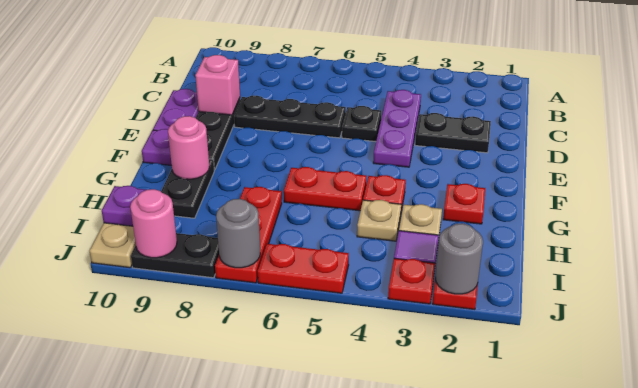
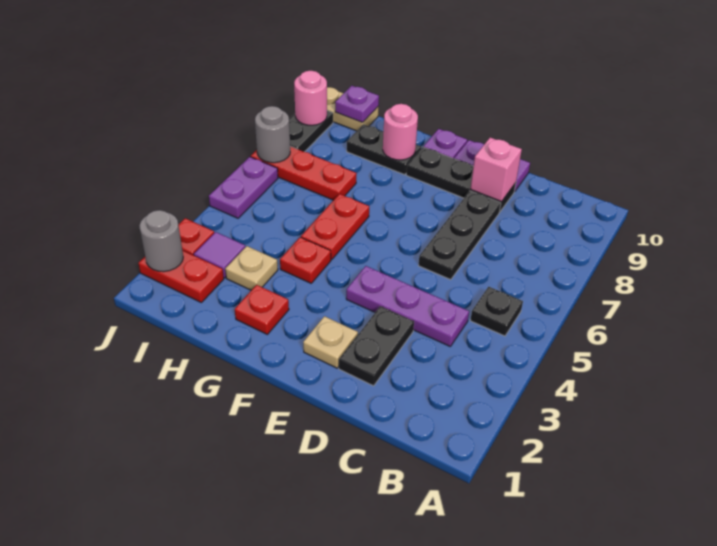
black 1x1 plate [342,106,381,142] -> black 1x1 plate moved to [470,287,523,336]
tan 1x1 plate [357,200,401,241] -> tan 1x1 plate moved to [303,316,358,368]
red 1x2 plate [258,244,349,293] -> purple 1x2 plate [209,157,278,218]

